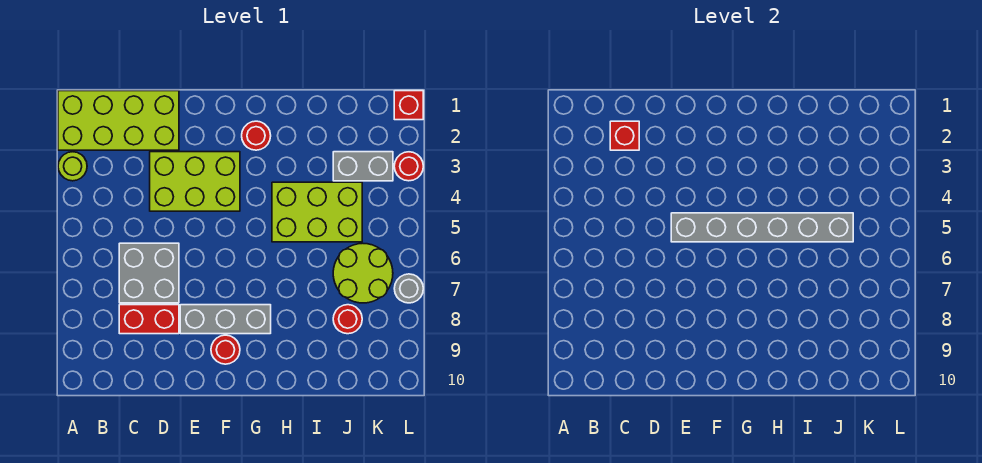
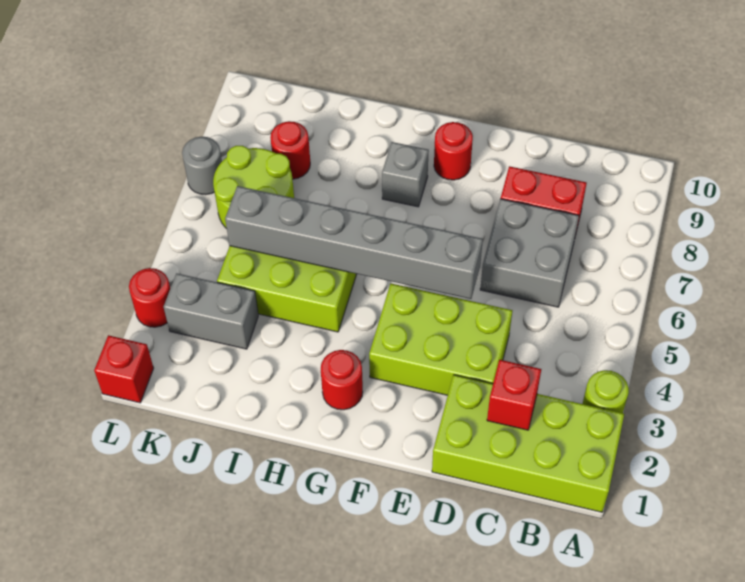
grey 1x3 brick [180,305,271,334] -> grey 1x1 brick [382,142,429,207]

